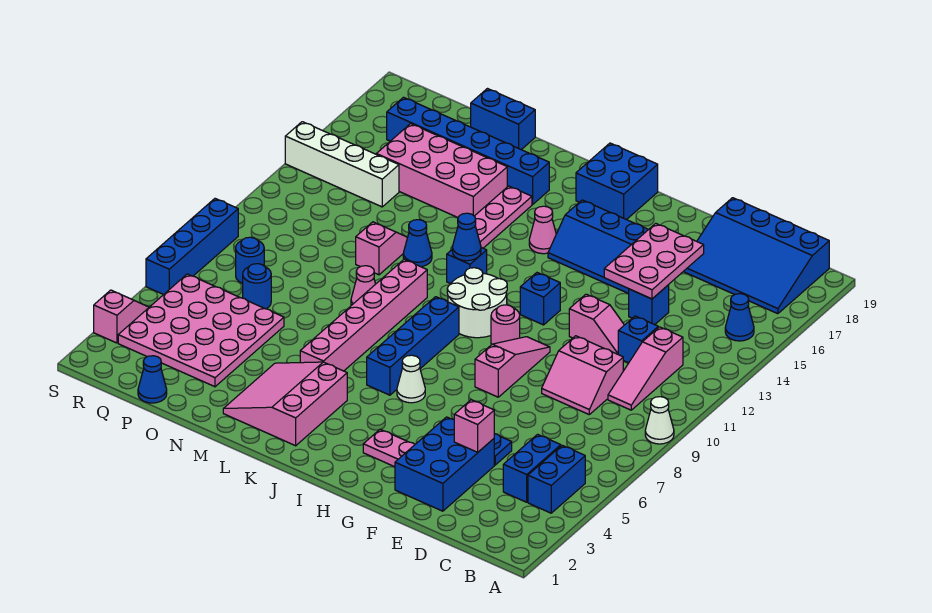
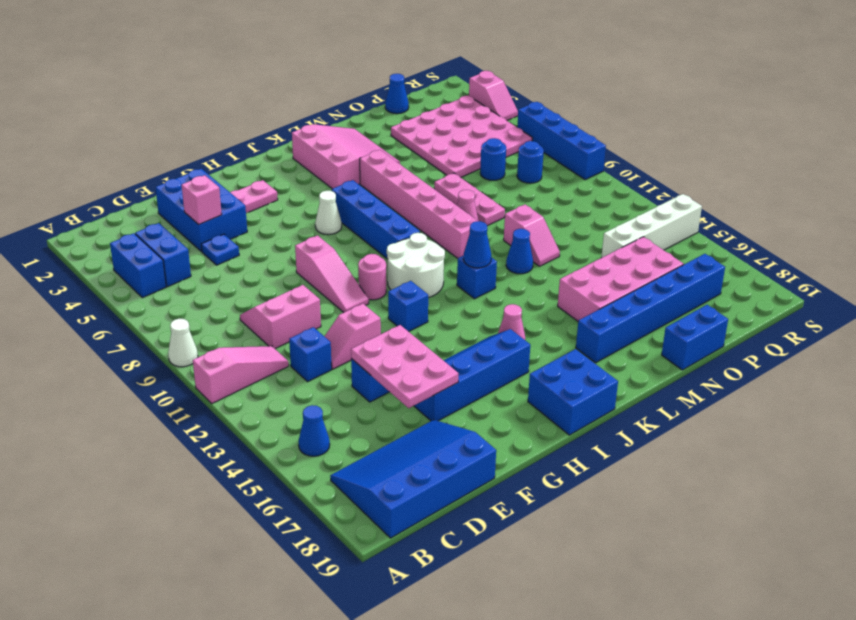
pink 1x3 slope [608,327,683,410] -> pink 1x3 slope turned to [193,346,289,403]
pink 1x3 plate [475,186,532,248] -> pink 1x3 plate moved to [434,173,505,226]

